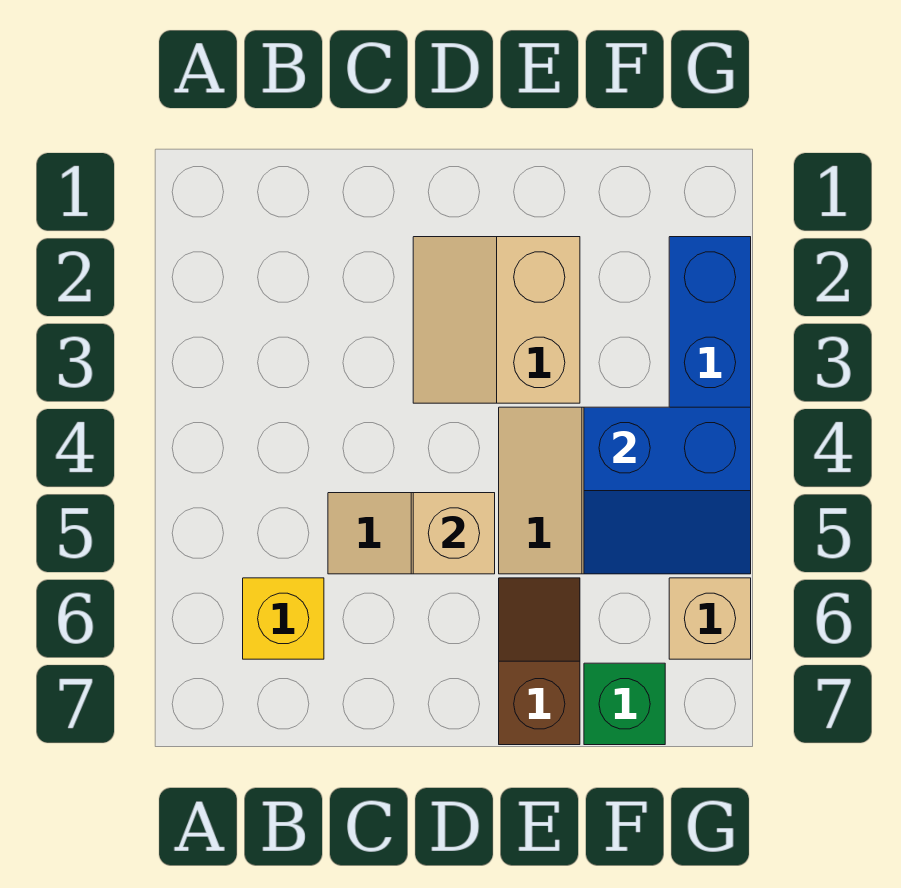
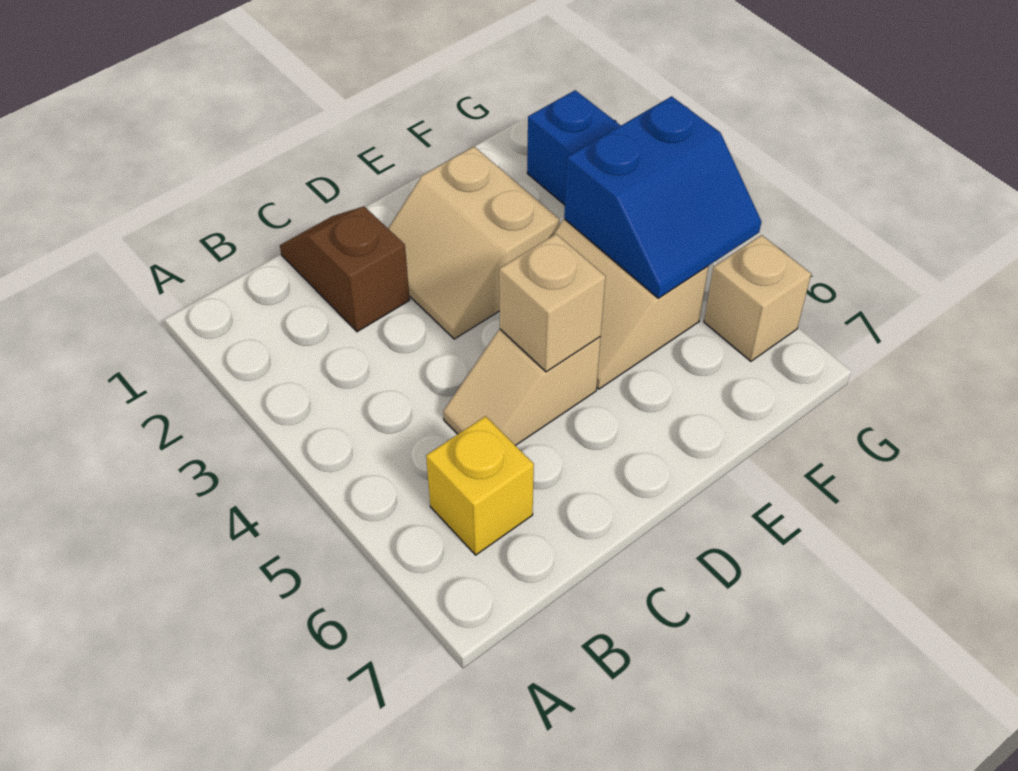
brown 1x2 slope [499,578,580,745] -> brown 1x2 slope moved to [280,206,410,332]
green 1x1 brick [584,663,665,745] -> none

